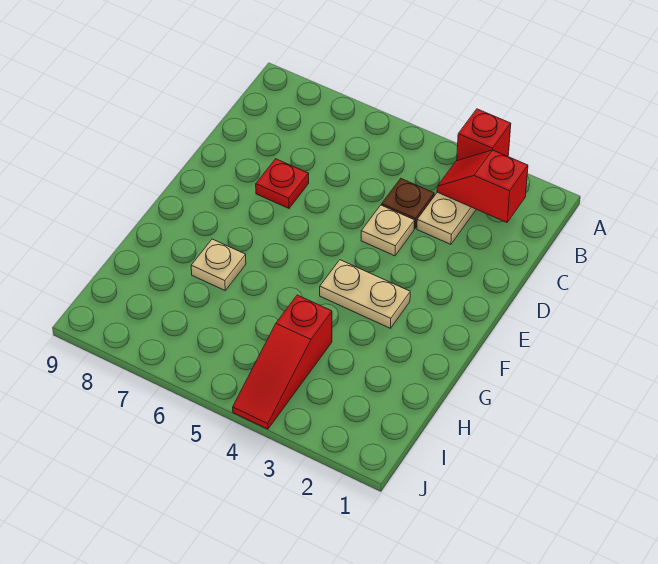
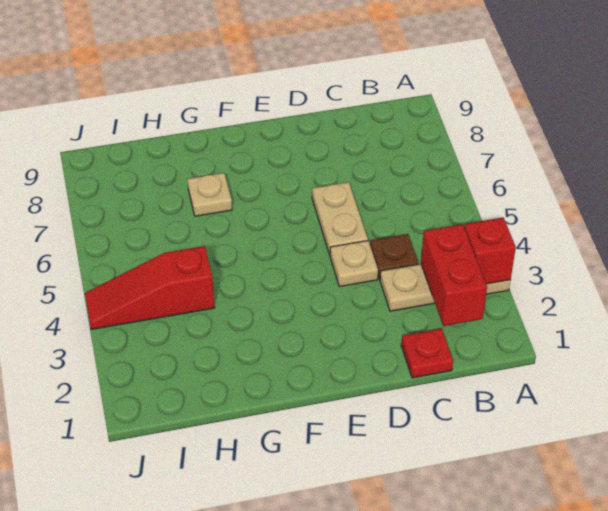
red 1x2 slope [437,150,528,222] -> red 1x2 brick [421,224,487,326]
red 1x1 plate [256,159,309,208] -> red 1x1 plate moved to [401,329,453,378]
tan 1x2 plate [320,260,410,328] -> tan 1x2 plate moved to [312,182,368,255]

